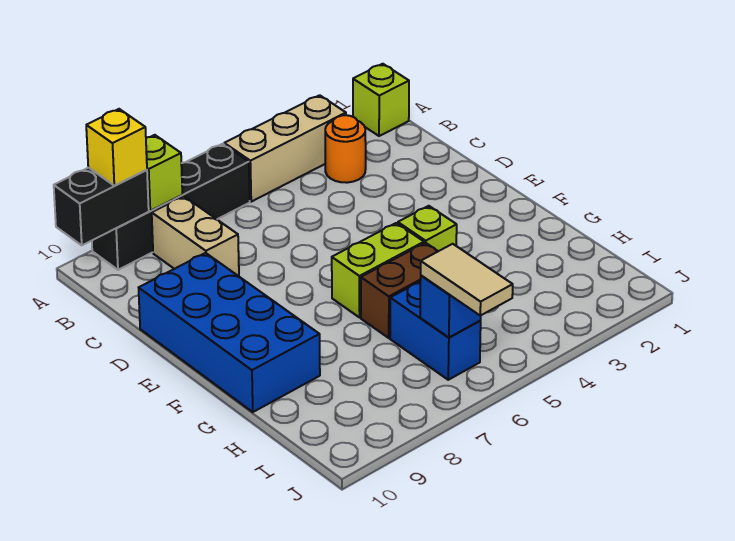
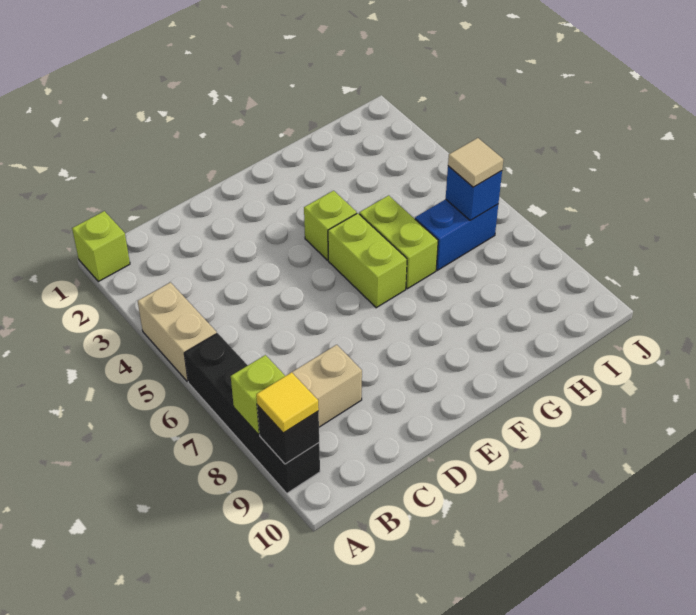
tan 1x3 brick [224,95,346,202] -> tan 1x2 brick [138,282,217,381]
black 1x2 brick [54,168,149,245] -> black 1x1 brick [257,405,319,464]
yellow 1x1 brick [86,109,147,186] -> yellow 1x1 tile [256,372,319,433]
orange 1x1 round brick [325,115,366,183] -> none
blue 2x4 brick [139,253,320,412] -> none
brown 1x2 brick [361,243,438,338] -> lime 1x2 brick [359,195,438,289]
tan 1x2 tile [421,244,513,316] -> tan 1x1 tile [448,138,503,187]

